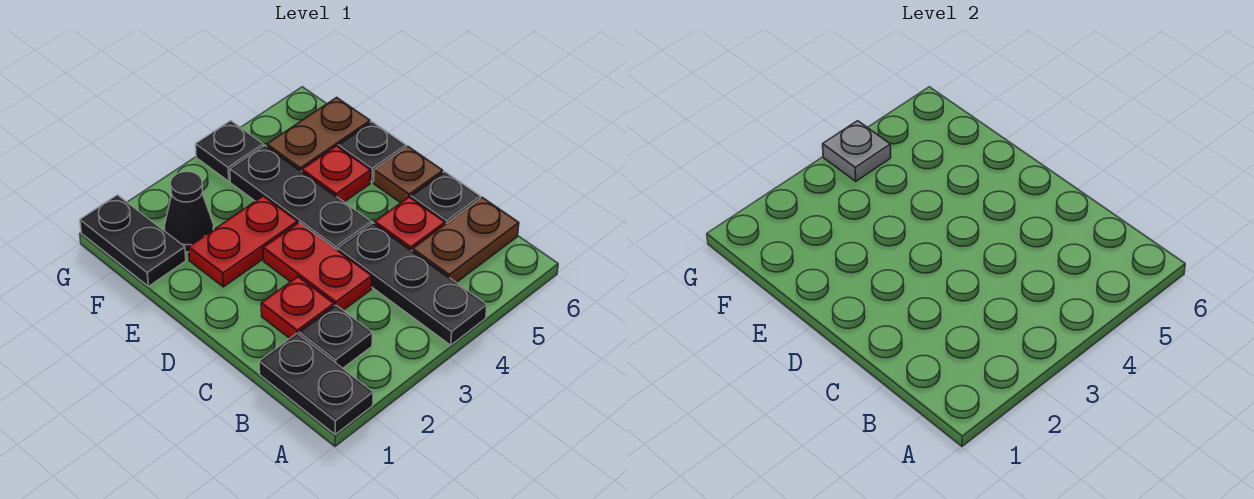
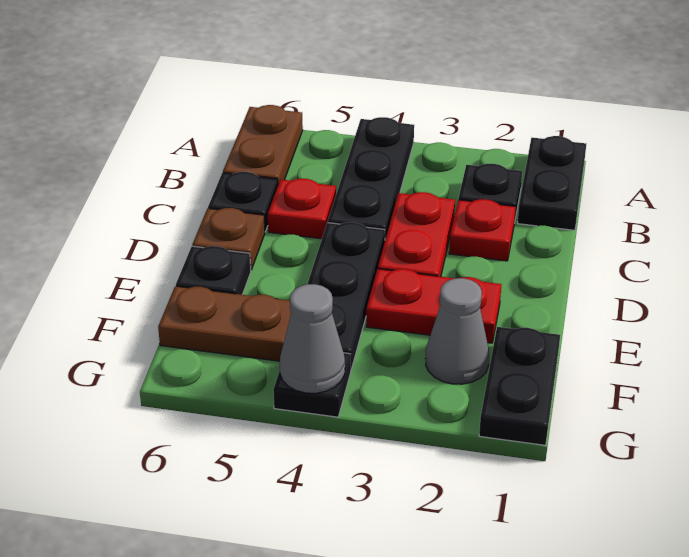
brown 1x2 plate [412,197,519,283] -> brown 1x2 plate turned to [223,105,303,184]
red 1x1 plate [302,146,371,202] -> none
black 1x1 cone [164,172,214,252] -> grey 1x1 cone [426,278,489,384]
grey 1x1 plate [823,121,891,181] -> grey 1x1 cone [280,284,345,393]

